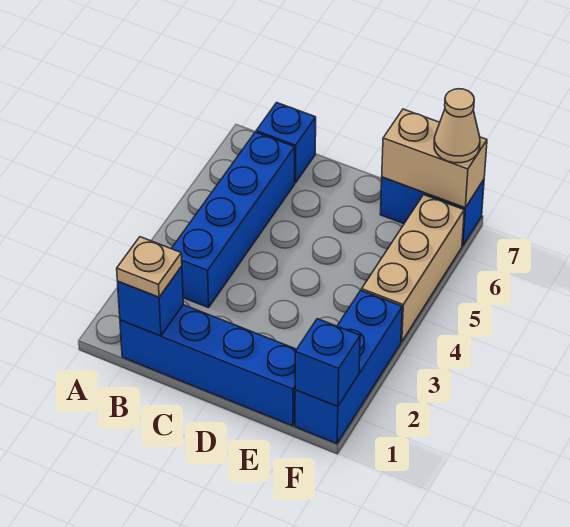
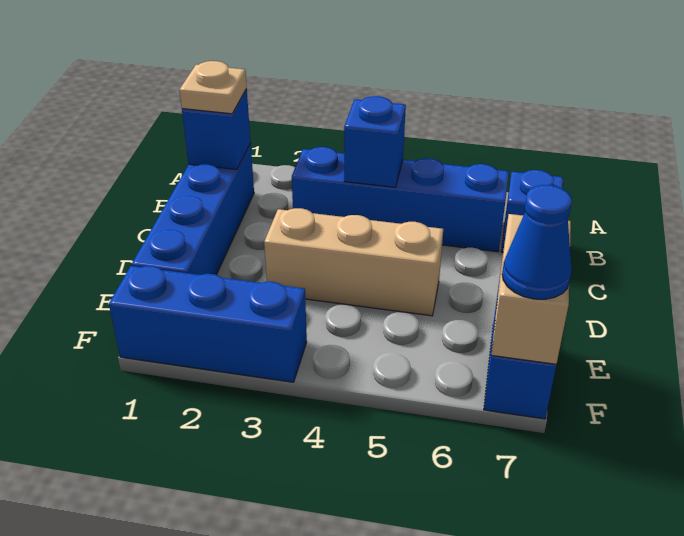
blue 1x1 brick [295,319,360,407] -> blue 1x1 brick moved to [344,96,406,187]
tan 1x3 brick [362,195,464,342] -> tan 1x3 brick moved to [264,208,443,316]
tan 1x1 cone [434,89,480,163] -> blue 1x1 cone [502,185,572,299]

